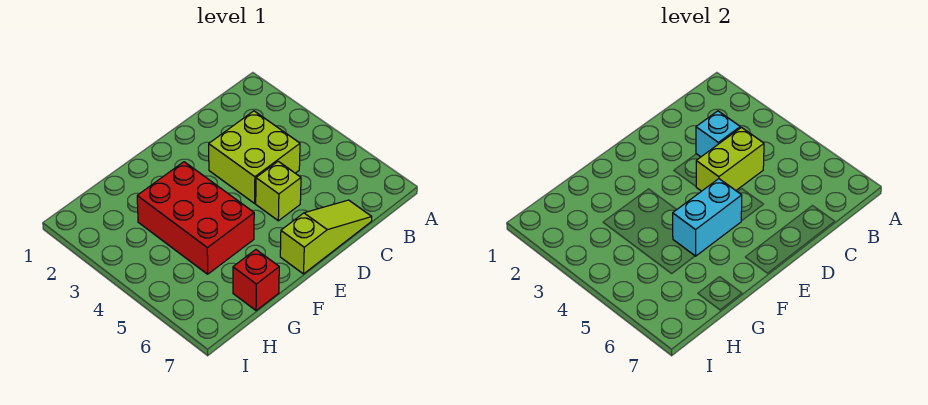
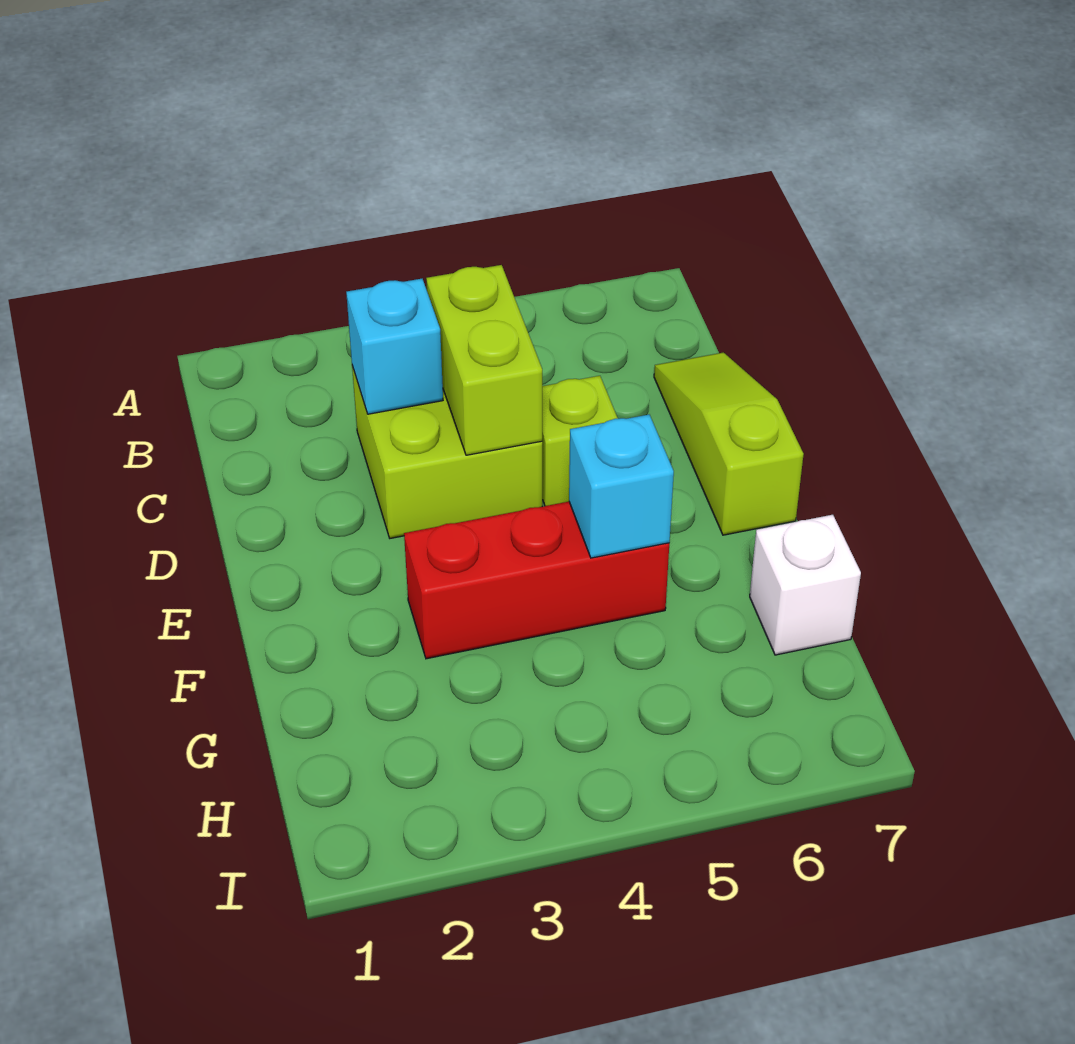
cyan 1x2 brick [673,179,742,256] -> cyan 1x1 brick [569,415,674,558]
red 2x3 brick [137,162,254,274] -> red 1x3 brick [404,502,669,659]
red 1x1 brick [233,250,279,311] -> white 1x1 brick [750,515,861,655]

